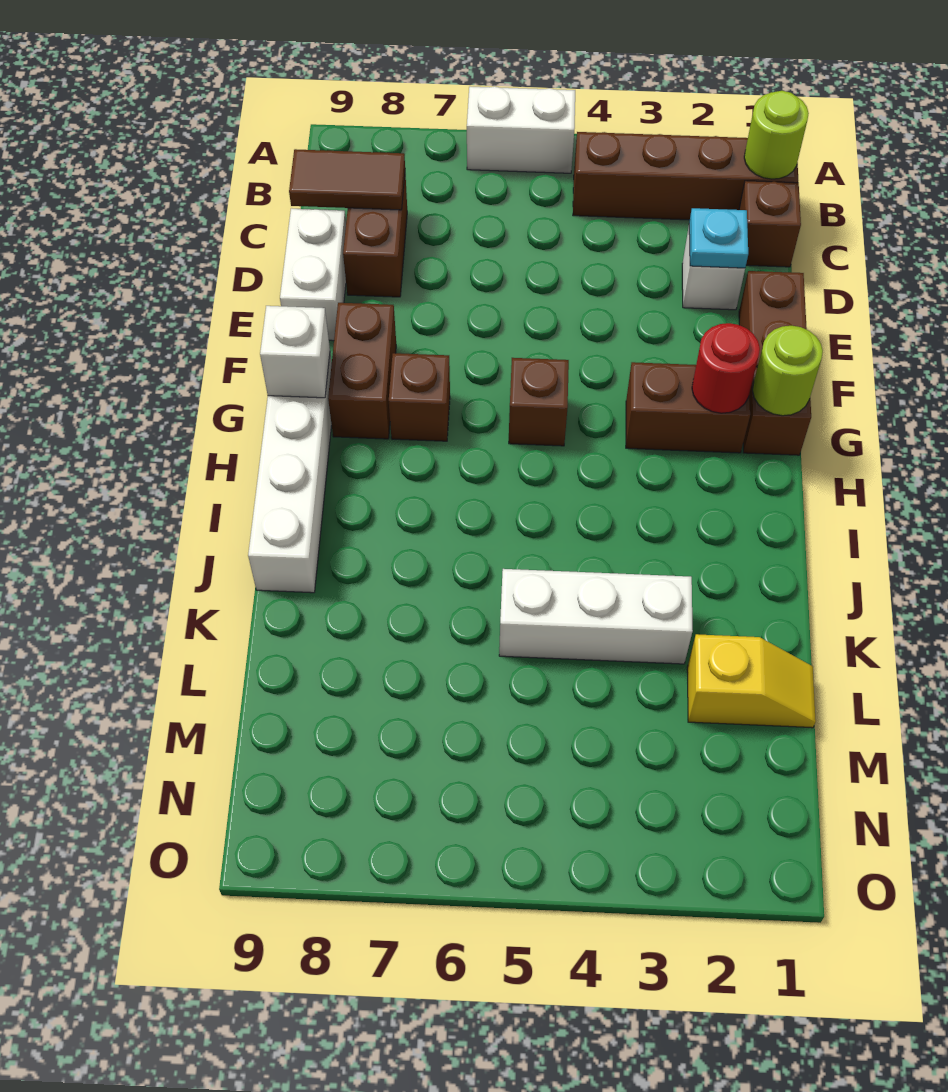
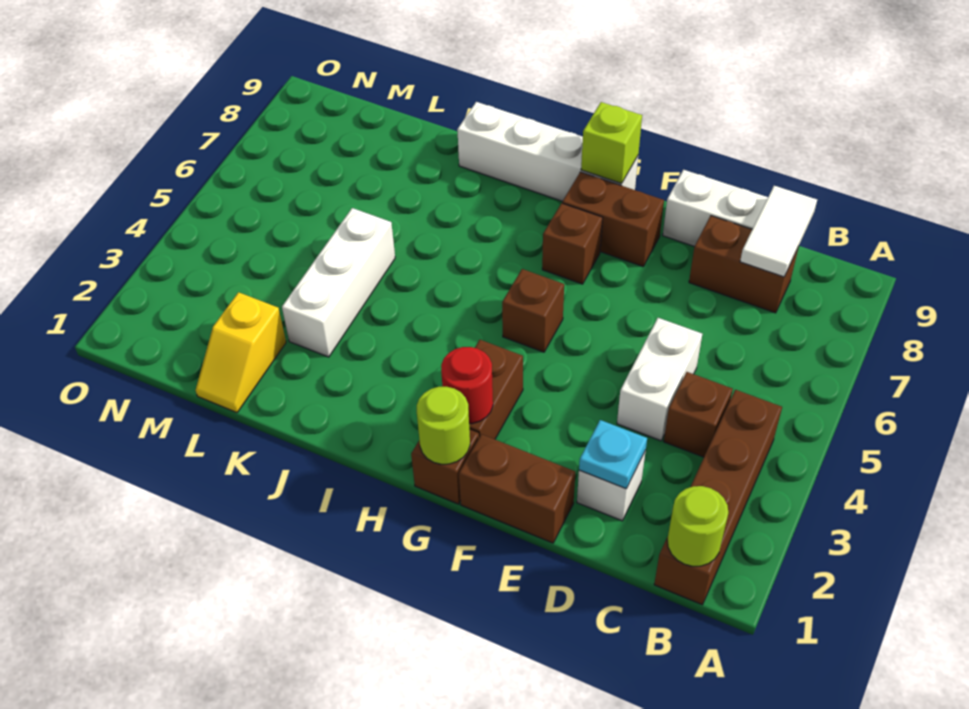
white 1x2 brick [467,86,575,173] -> white 1x2 brick moved to [617,318,702,441]
brown 1x1 brick [739,181,801,267] -> brown 1x1 brick moved to [664,372,733,457]
brown 1x2 tile [289,149,405,210] -> white 1x2 tile [740,186,817,277]
white 1x1 brick [260,306,330,398] -> lime 1x1 brick [581,102,642,184]

